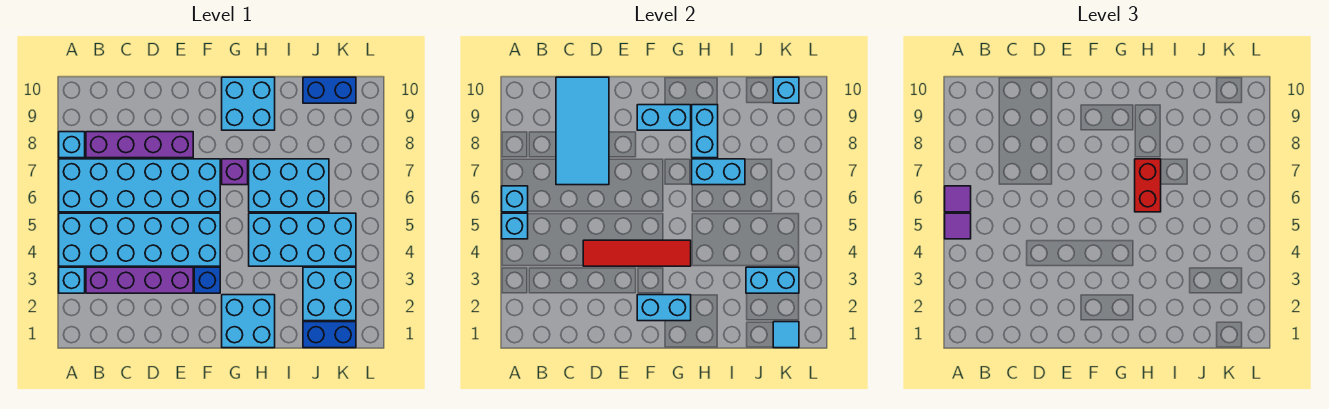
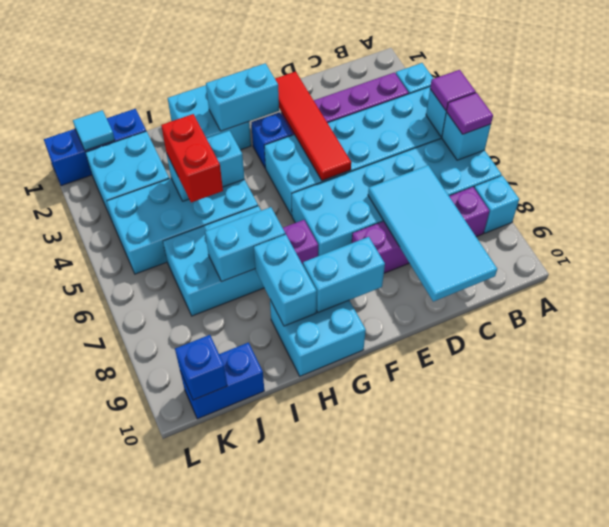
red 1x4 tile [583,240,691,266] -> red 1x4 tile turned to [275,72,351,181]
red 1x2 brick [1135,159,1161,212] -> red 1x2 brick moved to [161,114,223,202]
blue 1x2 brick [303,322,356,348] -> blue 1x3 brick [44,109,146,186]
cyan 1x2 brick [746,267,799,293] -> cyan 1x2 brick moved to [167,131,244,201]
cyan 1x1 brick [773,77,799,103] -> blue 1x1 brick [175,335,227,400]

